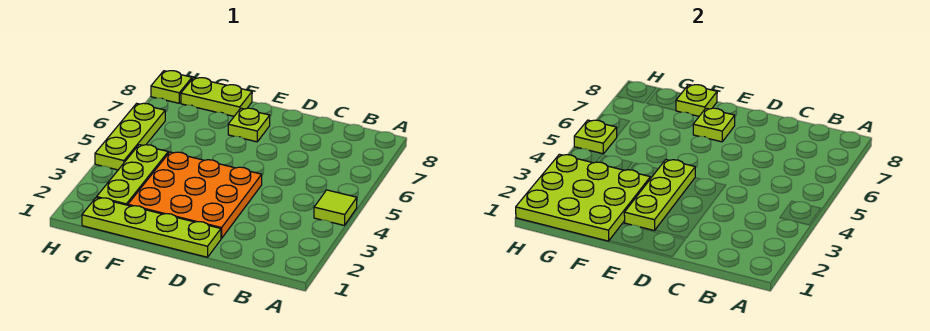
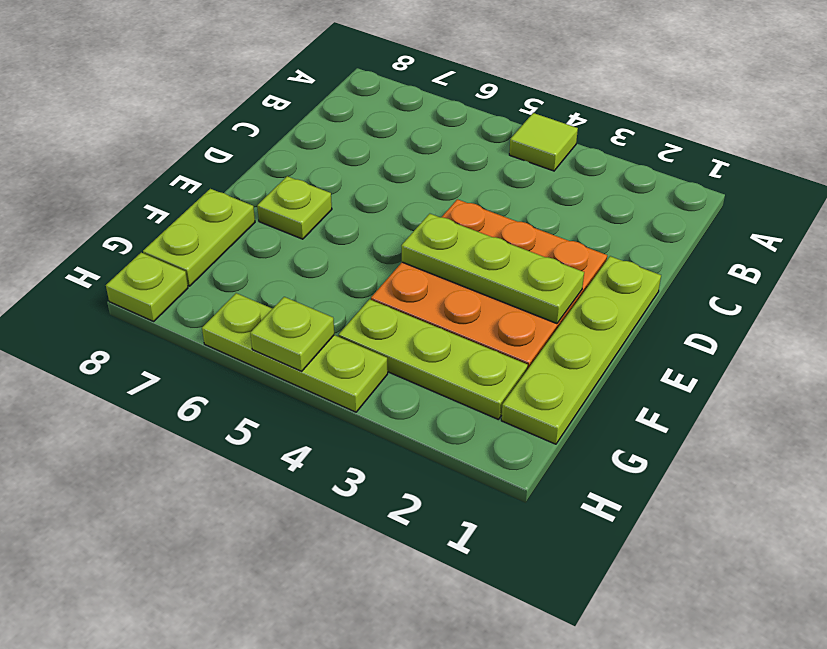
lime 1x1 plate [693,108,735,142] -> none
lime 3x3 plate [516,154,650,241] -> none
lime 1x1 plate [676,85,717,116] -> none

